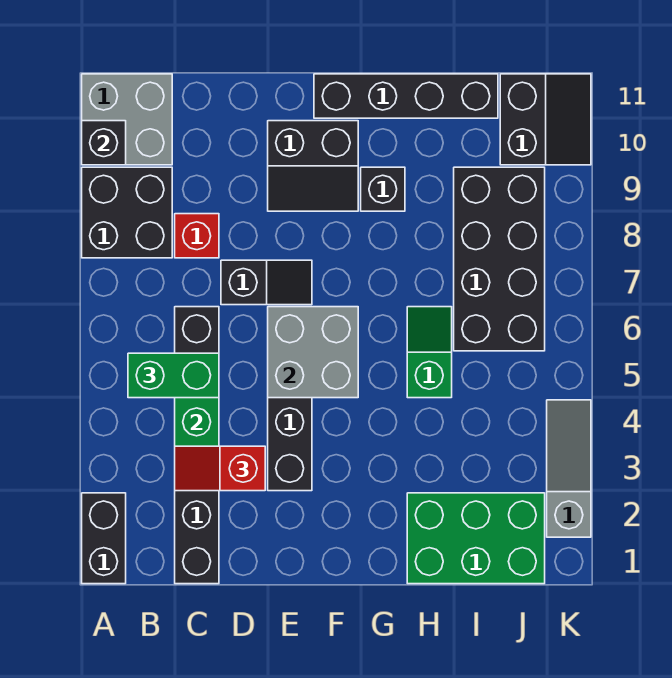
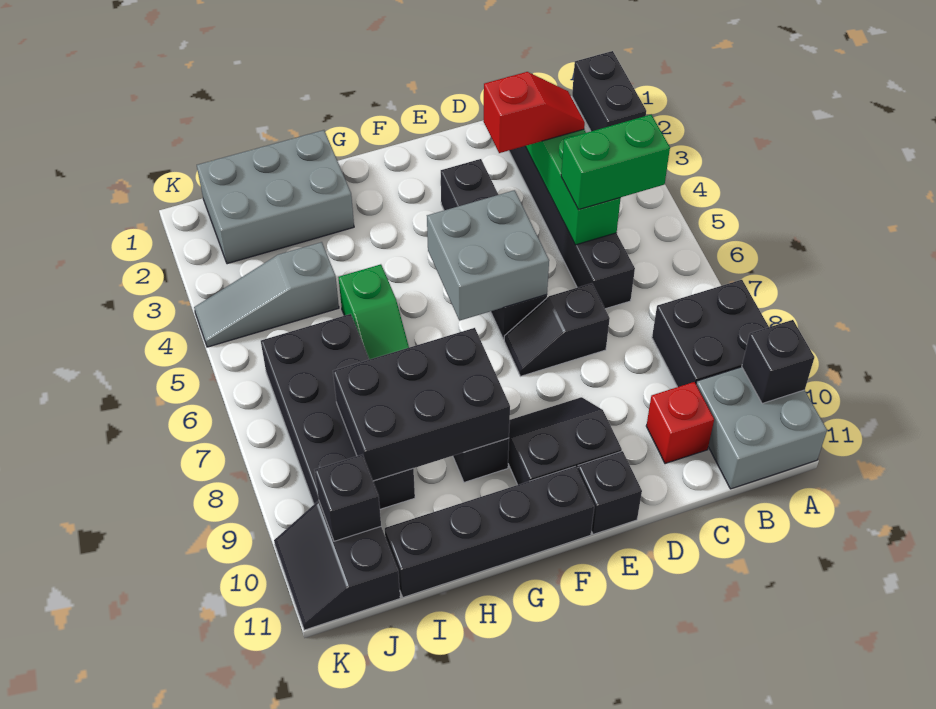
red 1x1 brick [175,214,219,258] -> red 1x1 brick moved to [646,382,714,464]
none -> black 1x1 brick [578,451,642,534]
none -> black 2x3 brick [333,328,510,481]
green 2x3 brick [407,493,545,584] -> grey 2x3 brick [197,130,354,264]
none -> black 1x1 brick [315,455,381,541]
grey 1x3 slope [547,400,591,537] -> grey 1x3 slope turned to [194,242,339,347]

